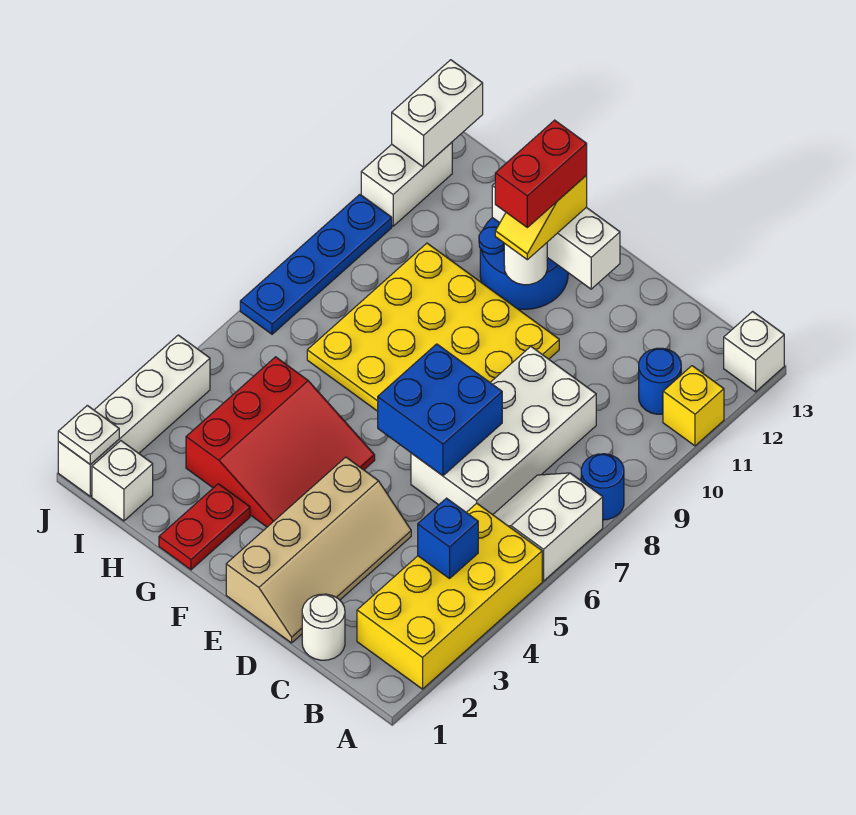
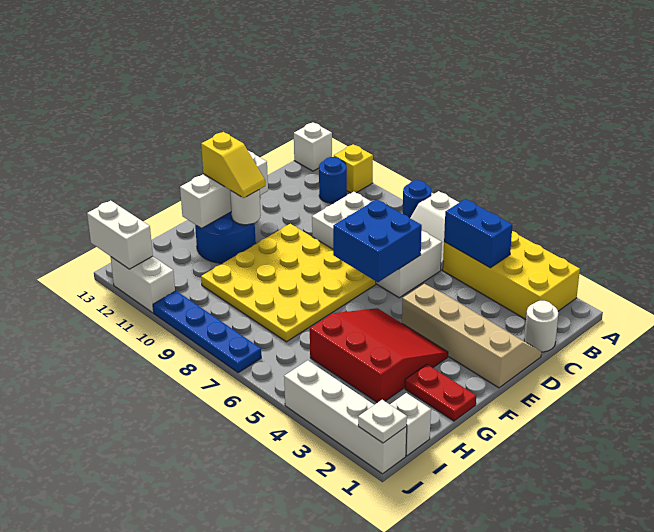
blue 1x1 brick [418,498,478,579] -> blue 1x2 brick [444,199,512,268]
red 1x2 brick [495,120,587,227] -> none

